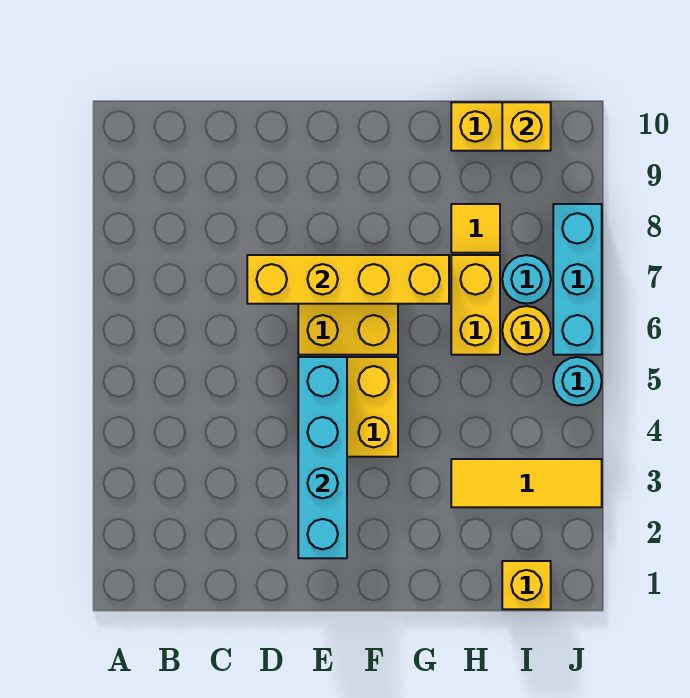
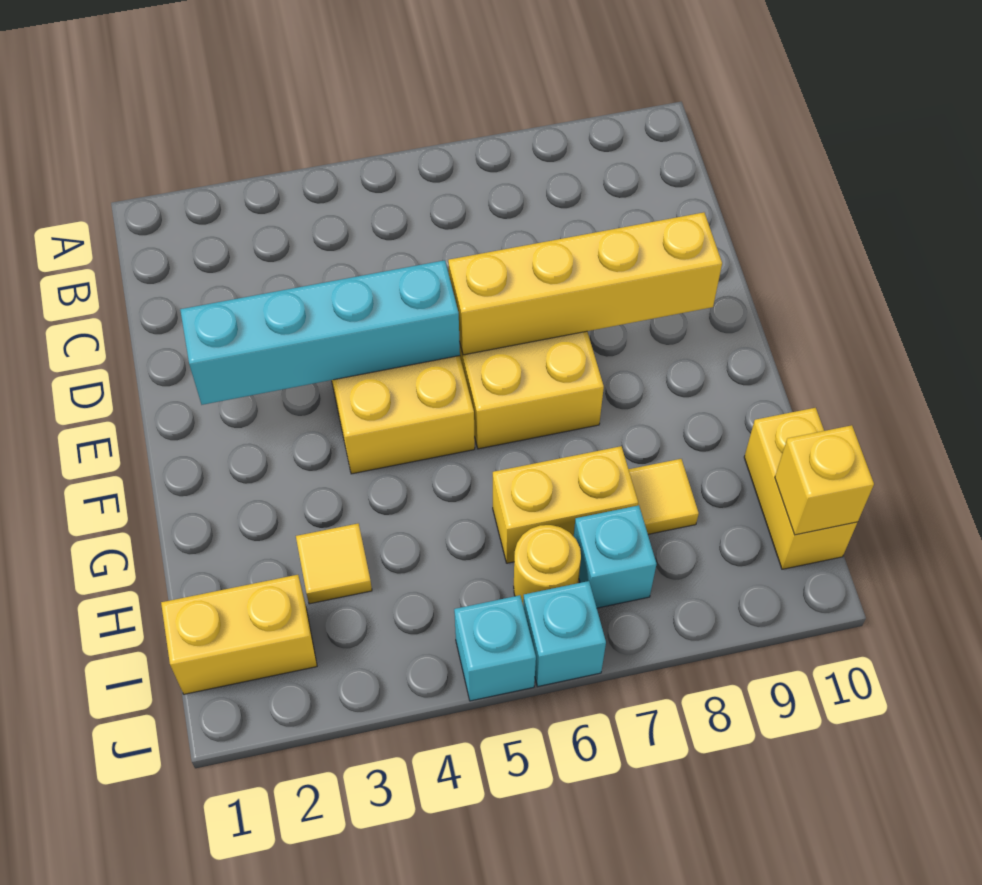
yellow 1x4 brick [247,255,449,304] -> yellow 1x4 brick turned to [448,212,722,355]
yellow 1x3 tile [451,459,602,507] -> yellow 1x1 tile [296,524,372,604]
yellow 1x1 brick [502,561,551,609] -> yellow 1x2 brick [161,575,317,694]
cyan 1x1 round brick [502,255,551,304] -> cyan 1x1 brick [574,505,656,608]
cyan 1x1 round brick [553,357,602,405] -> cyan 1x1 brick [454,595,536,701]
cyan 1x3 brick [553,204,602,355] -> cyan 1x1 brick [523,581,606,686]

